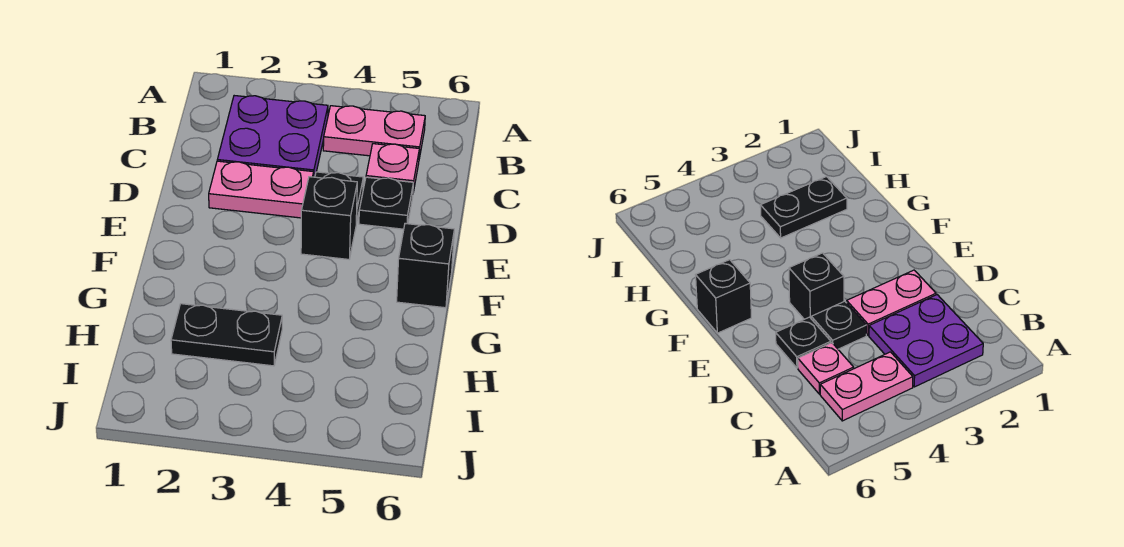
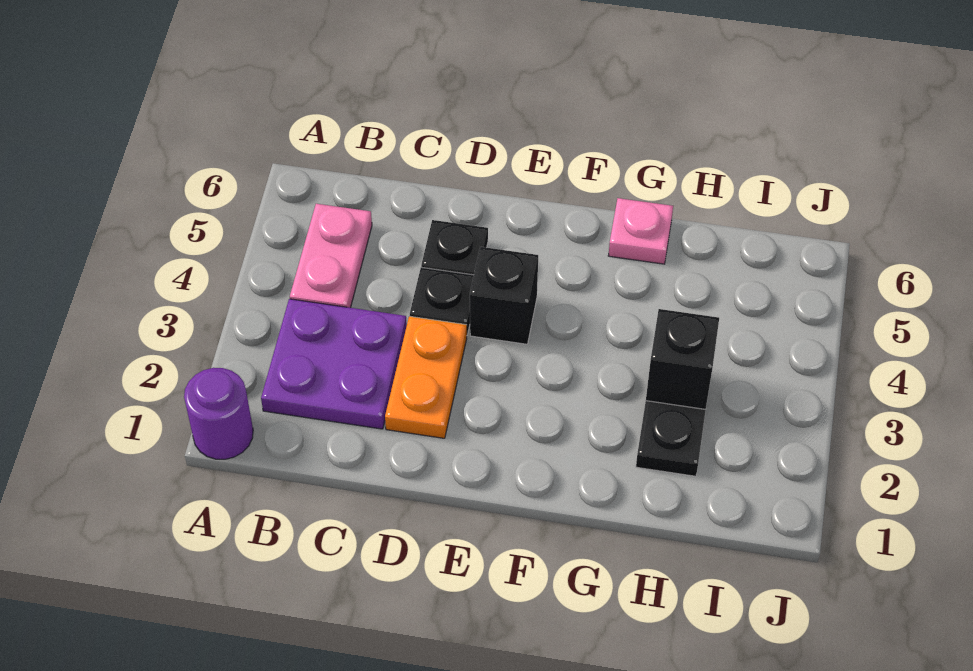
none -> purple 1x1 round brick [184,368,253,459]
pink 1x1 plate [366,144,419,192] -> pink 1x1 plate moved to [608,198,673,264]
pink 1x2 plate [209,161,314,218] -> orange 1x2 plate [385,316,467,438]
black 1x1 brick [397,223,454,308] -> black 1x1 brick moved to [646,309,719,409]

